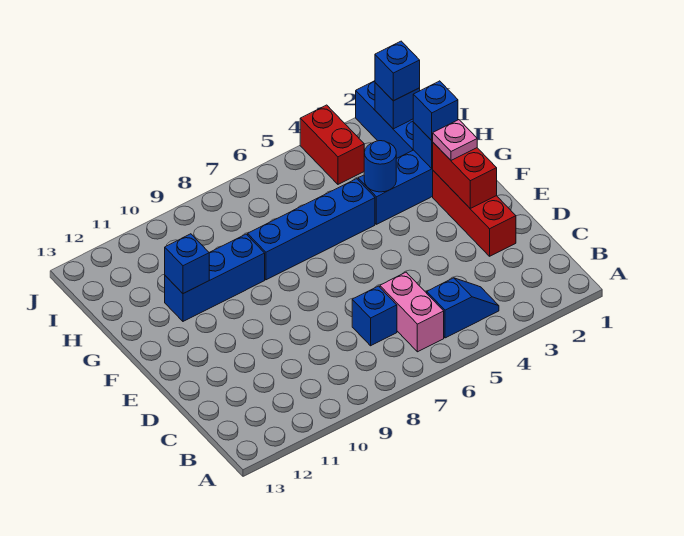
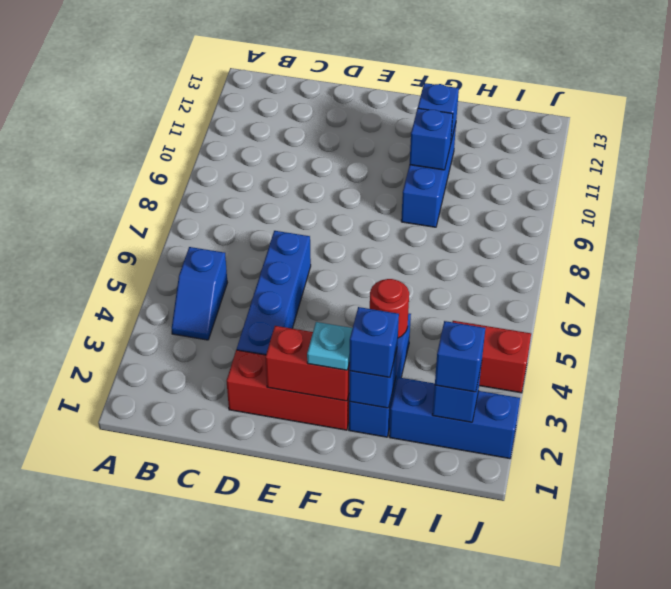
pink 1x2 brick [380,272,444,352] -> none
blue 1x1 brick [352,286,397,346] -> blue 1x1 brick moved to [410,108,453,170]
pink 1x1 plate [432,120,477,160] -> cyan 1x1 plate [307,322,353,370]
blue 1x1 round brick [364,141,396,192] -> red 1x1 round brick [370,279,409,338]
blue 1x4 brick [248,179,375,280] -> blue 1x4 brick moved to [237,231,311,355]

